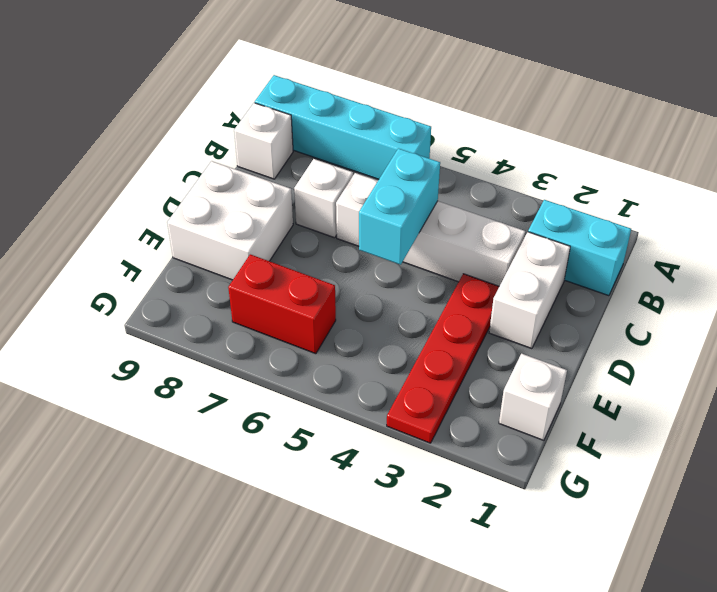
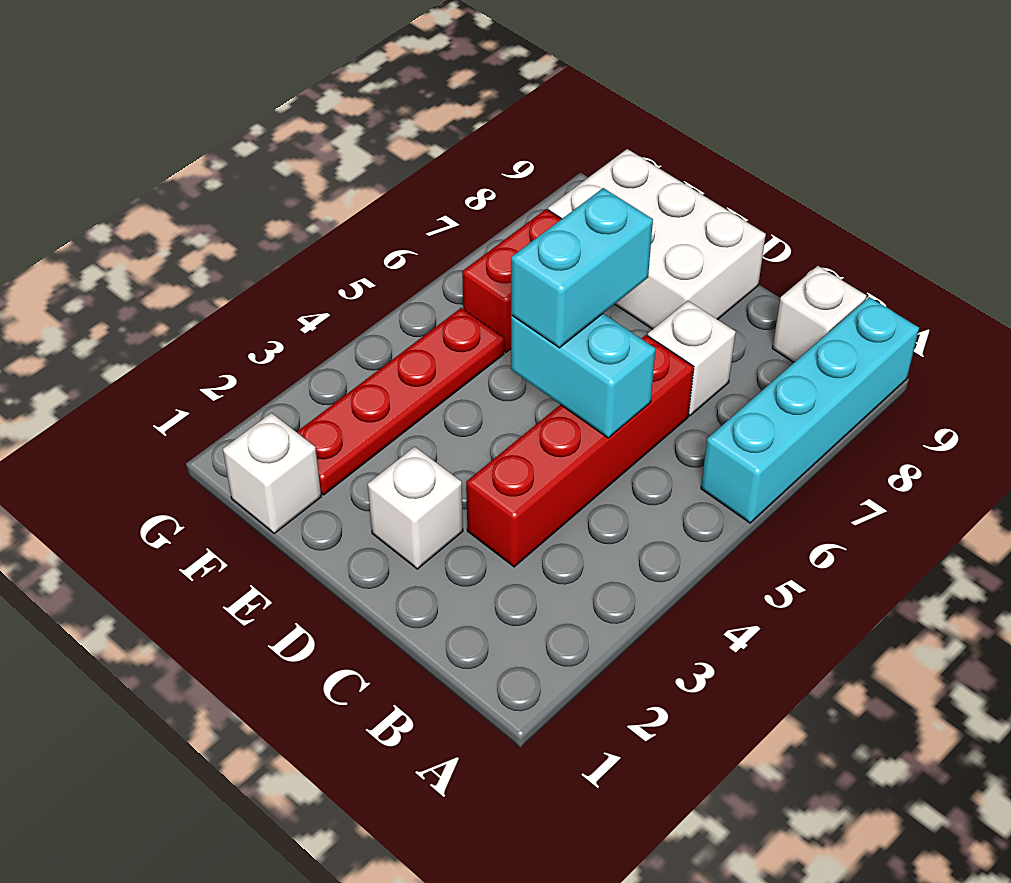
cyan 1x2 brick [528,200,631,296] -> cyan 1x2 brick moved to [511,188,653,348]
white 1x2 brick [489,232,570,349] -> white 1x1 brick [368,447,463,569]
white 1x4 brick [336,173,525,286] -> red 1x4 brick [466,335,694,567]
red 1x4 plate [387,274,499,443] -> red 1x4 plate turned to [297,308,504,495]
white 2x2 brick [167,161,293,280] -> white 2x3 brick [548,149,766,329]

